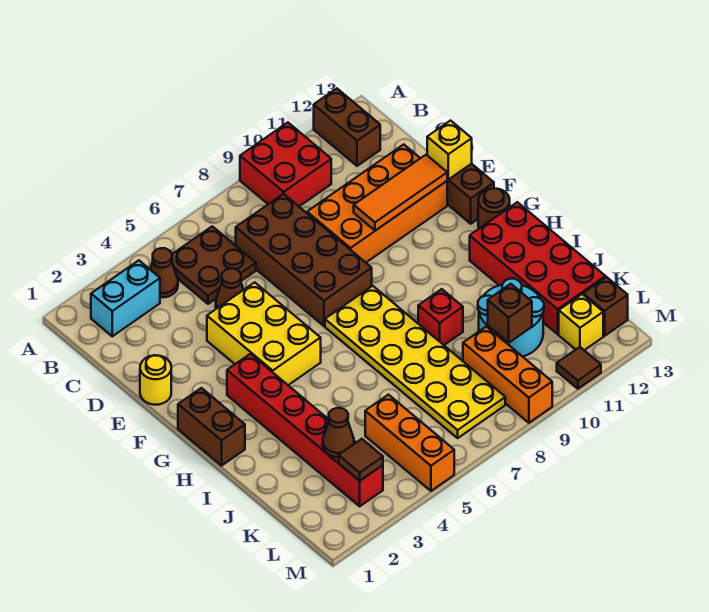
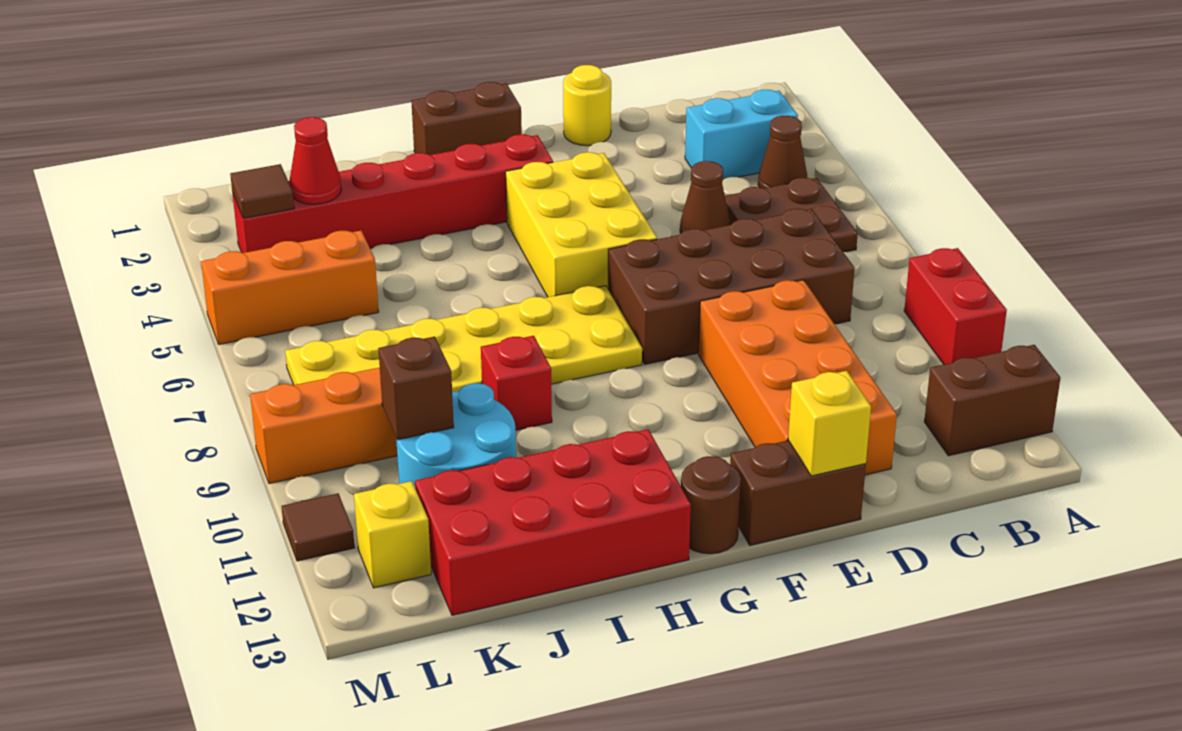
red 2x2 brick [240,123,331,206] -> red 1x2 brick [904,248,1007,364]
cyan 1x2 brick [91,260,160,336] -> cyan 1x2 brick turned to [685,90,798,180]
yellow 2x3 brick [207,282,321,385] -> yellow 2x3 brick turned to [506,152,657,297]
orange 1x3 tile [354,155,447,231] -> none
brown 1x1 cone [323,408,354,457] -> red 1x1 cone [289,117,342,204]
brown 1x1 brick [583,277,628,336] -> none

